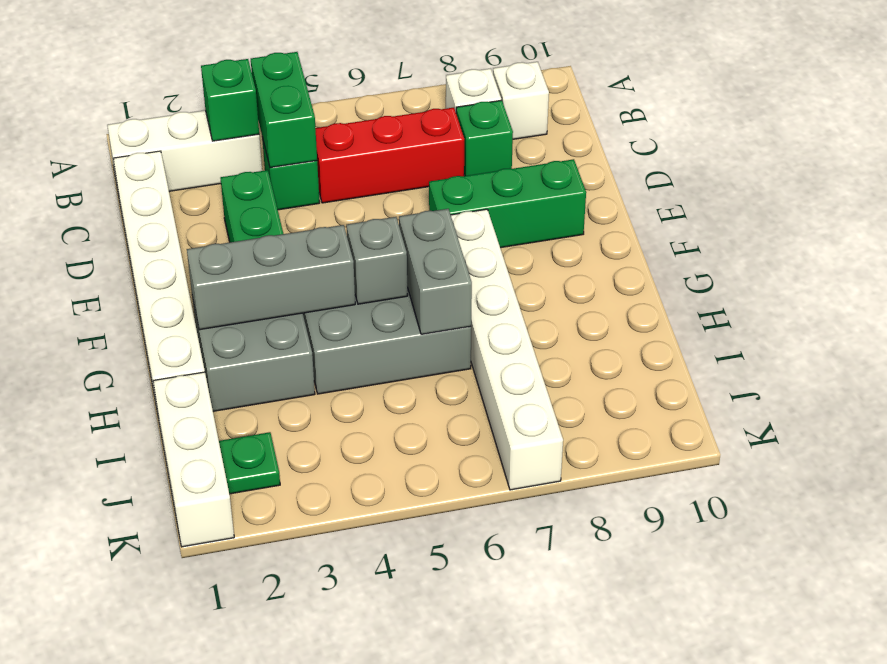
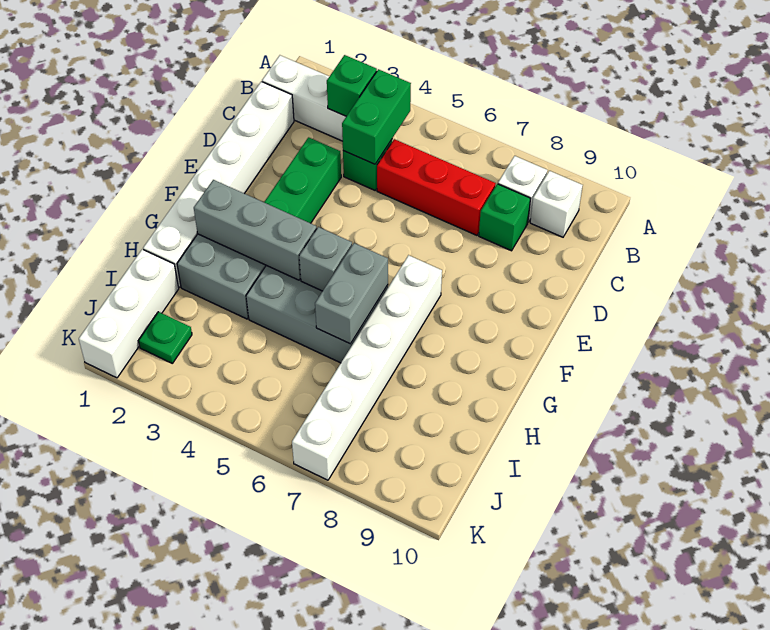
green 1x3 brick [429,159,586,248] -> none

